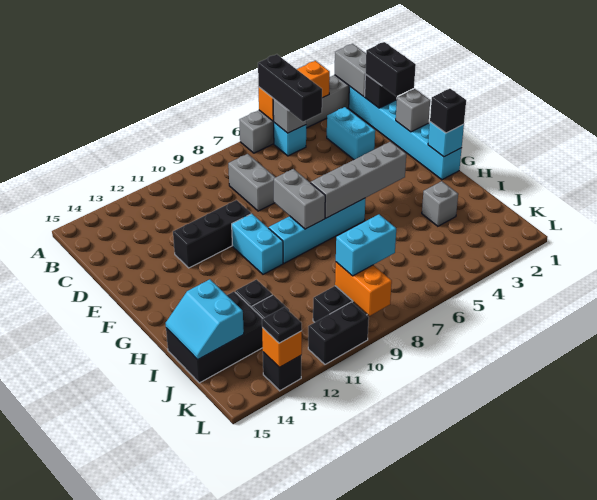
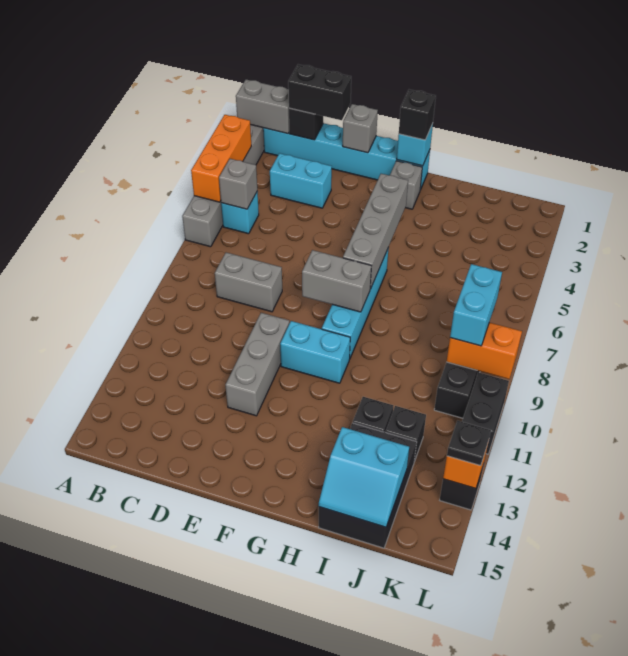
black 1x3 brick [258,54,322,122] -> none
black 1x3 brick [173,200,251,268] -> grey 1x3 brick [225,313,289,416]
grey 1x1 brick [422,181,458,226] -> grey 1x1 brick moved to [390,161,422,209]

